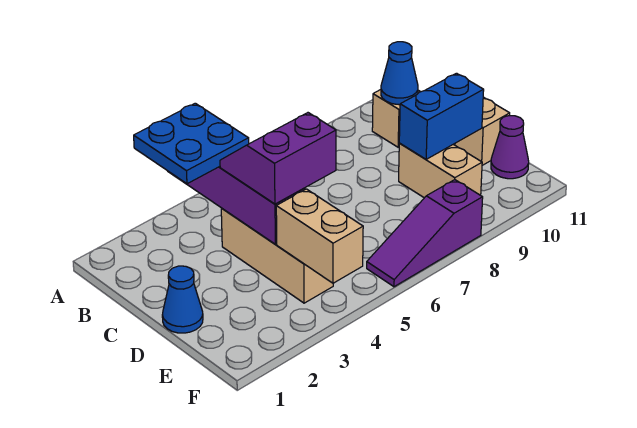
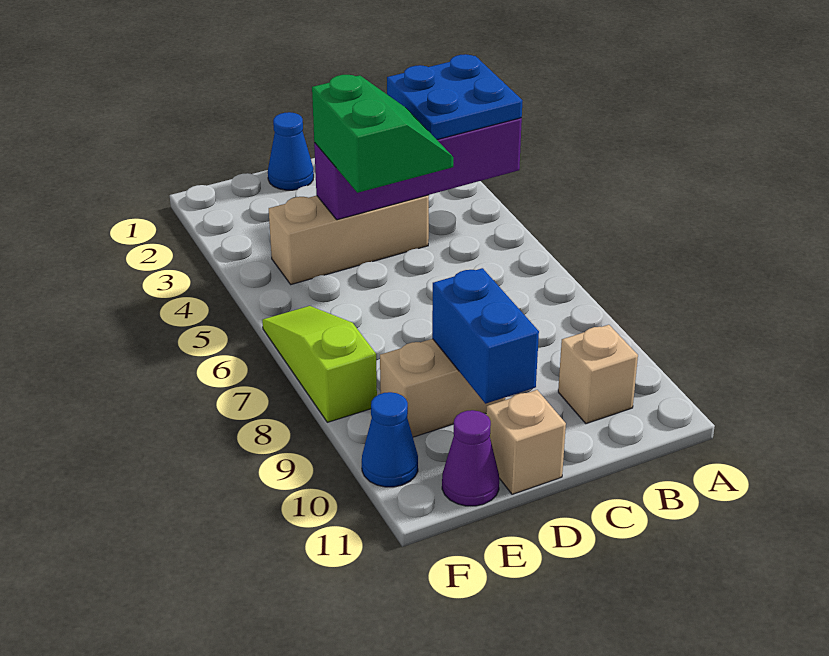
blue 1x1 cone [381,42,418,105] -> blue 1x1 cone moved to [362,392,418,487]
purple 2x2 slope [220,113,336,204] -> green 2x2 slope [312,75,453,193]
tan 1x2 brick [276,189,363,283] -> none
purple 1x3 slope [367,180,483,287] -> lime 1x3 slope [262,306,377,422]

